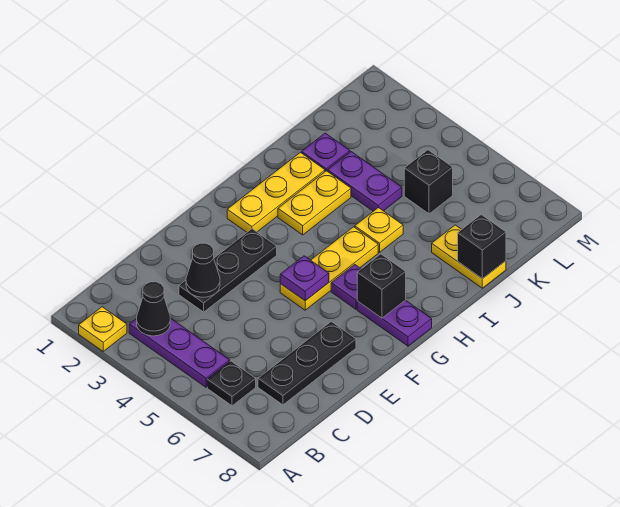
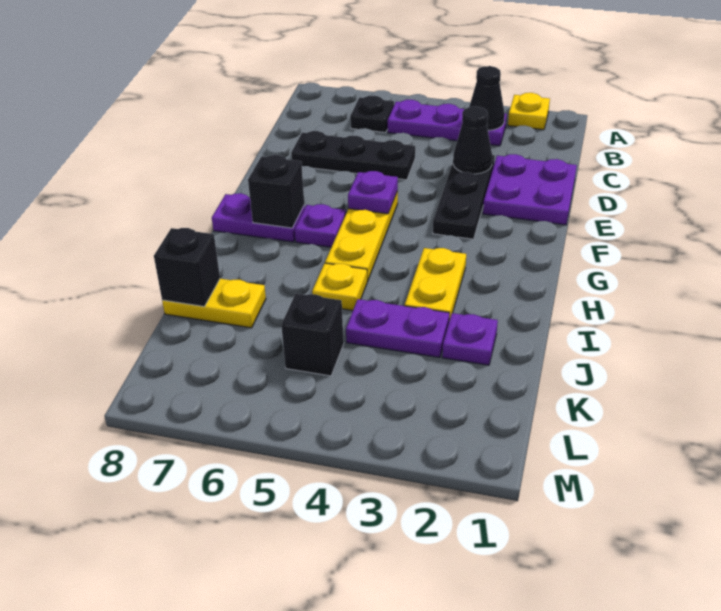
black 1x3 plate [258,321,356,405] -> black 1x3 plate turned to [291,131,415,180]
none -> purple 2x2 plate [483,154,577,225]
yellow 1x3 plate [227,152,325,232] -> none

